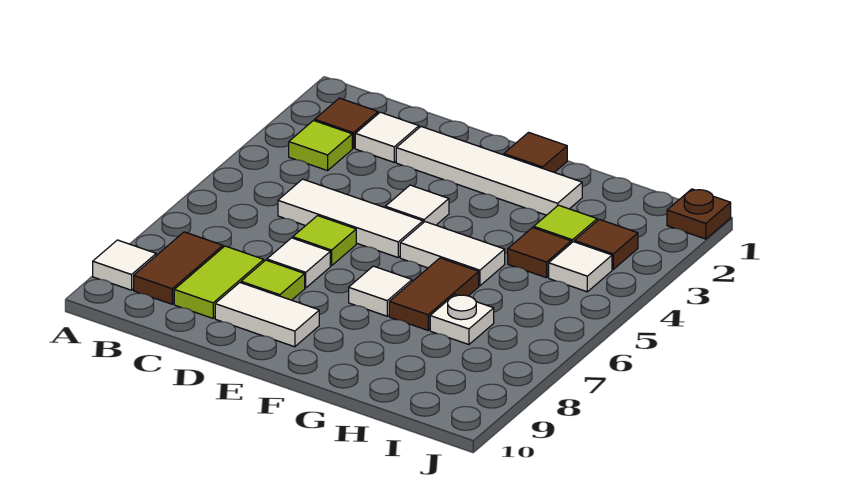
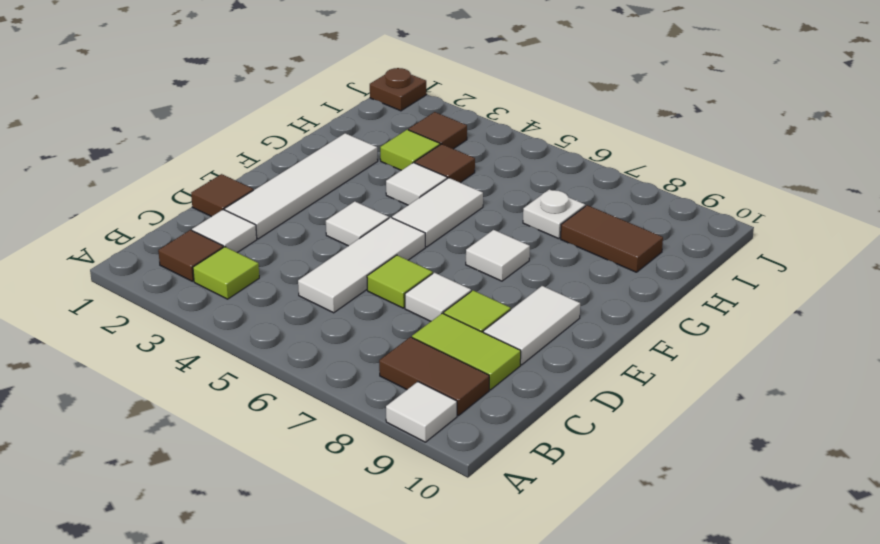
brown 1x1 tile [504,132,567,173] -> brown 1x1 tile moved to [191,174,253,217]
brown 1x2 tile [389,258,479,330] -> brown 1x2 tile moved to [561,205,663,272]
white 1x1 tile [549,242,612,292] -> white 1x1 tile moved to [386,163,447,205]

